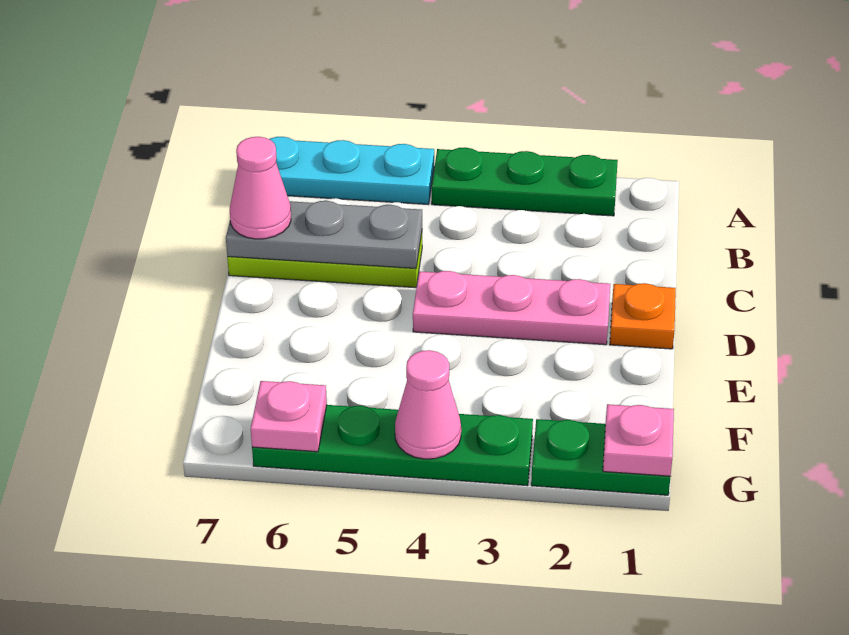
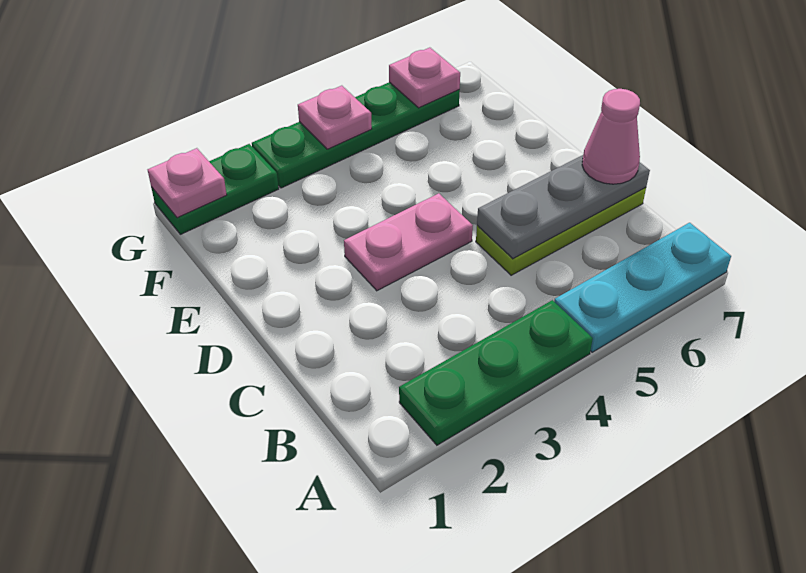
orange 1x1 plate [610,283,676,349] -> none
pink 1x3 plate [413,271,610,345] -> pink 1x2 plate [344,193,473,291]
pink 1x1 cone [395,350,461,459] -> pink 1x1 plate [298,86,372,149]

